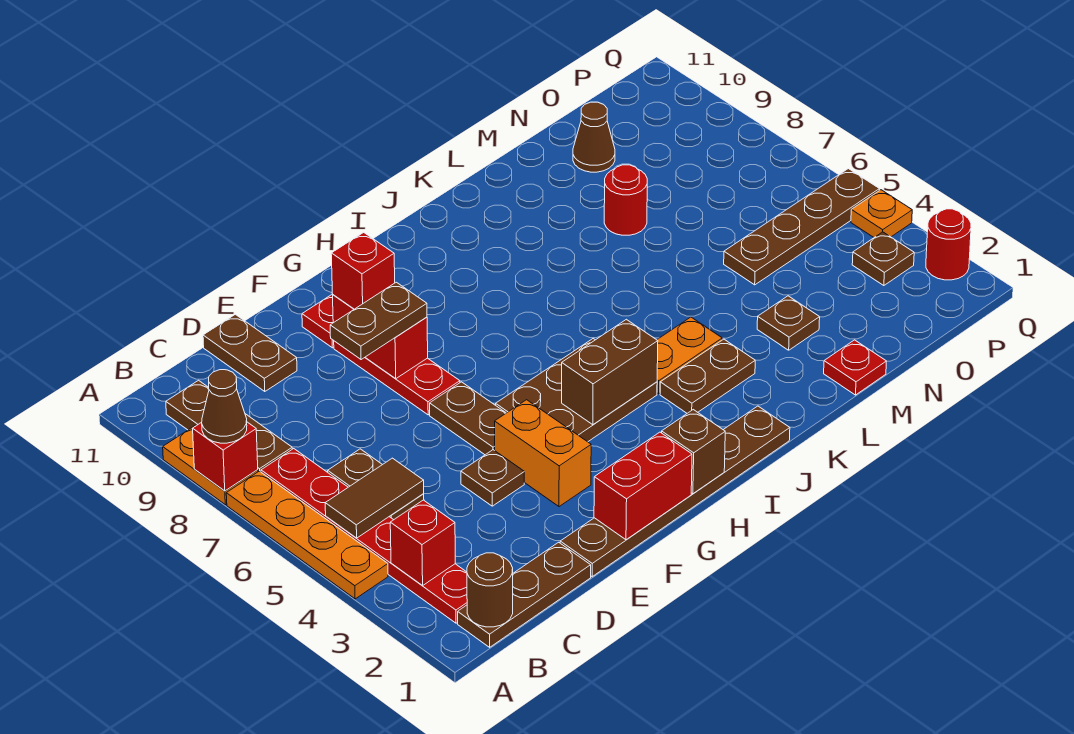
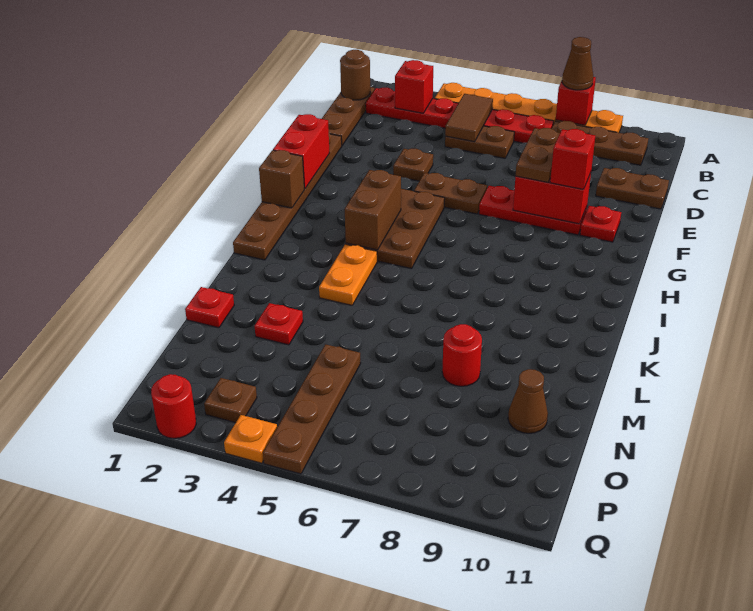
orange 1x2 brick [495,400,591,507] -> none
brown 1x2 plate [660,339,755,413] -> none
brown 1x1 plate [757,296,820,350] -> red 1x1 plate [255,303,303,345]

